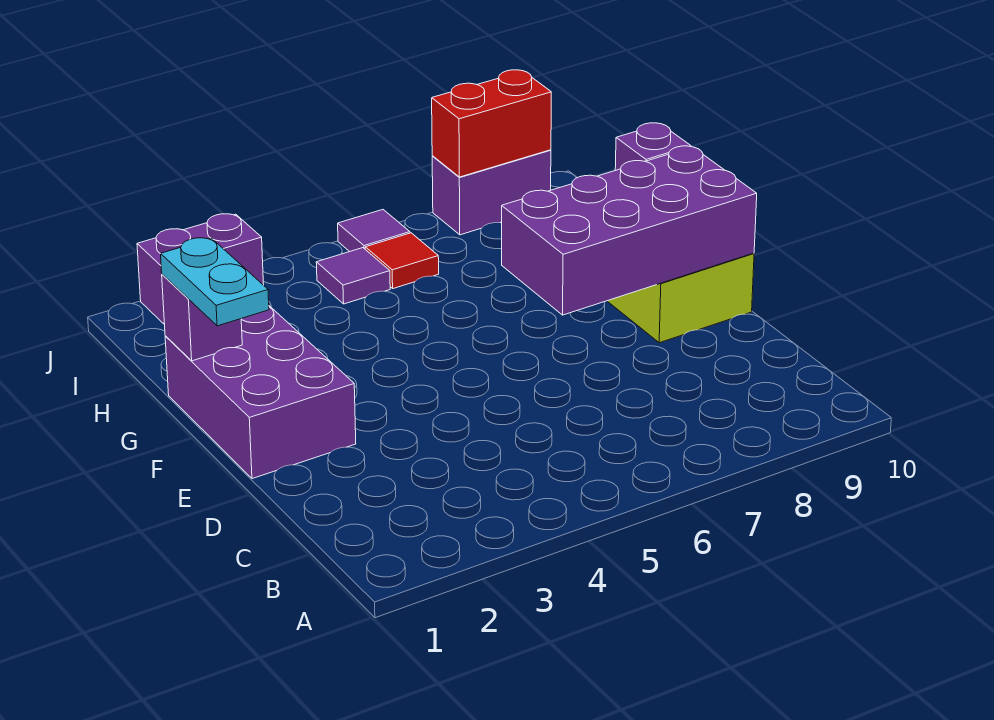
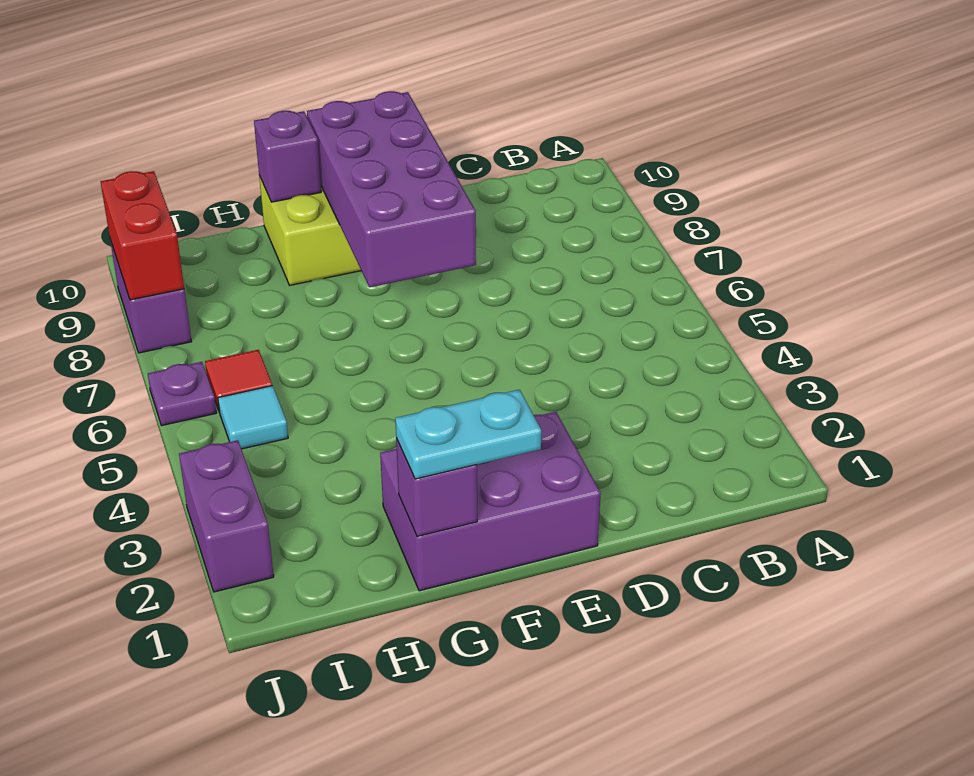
purple 1x1 tile [316,248,390,304] -> cyan 1x1 tile [218,386,288,449]
purple 1x1 tile [338,210,410,252] -> purple 1x1 plate [148,362,216,426]

